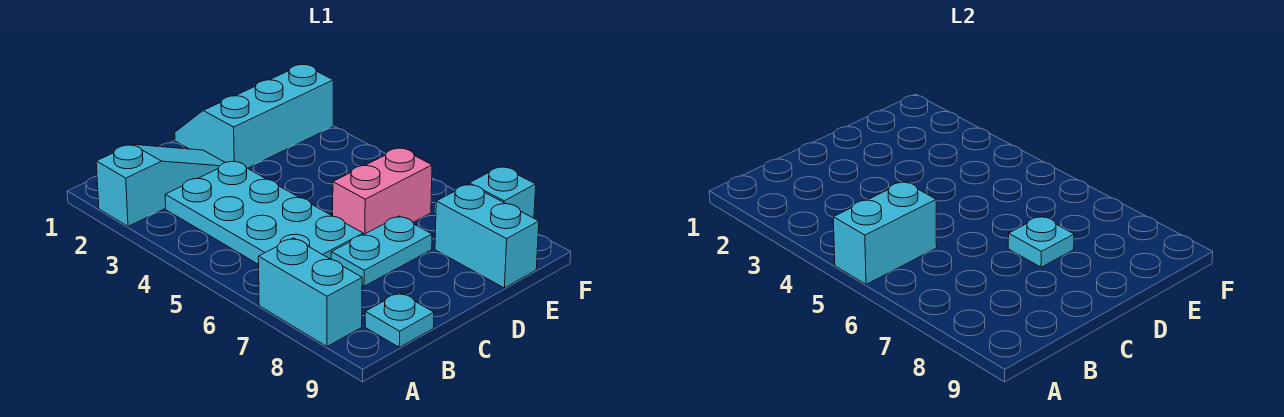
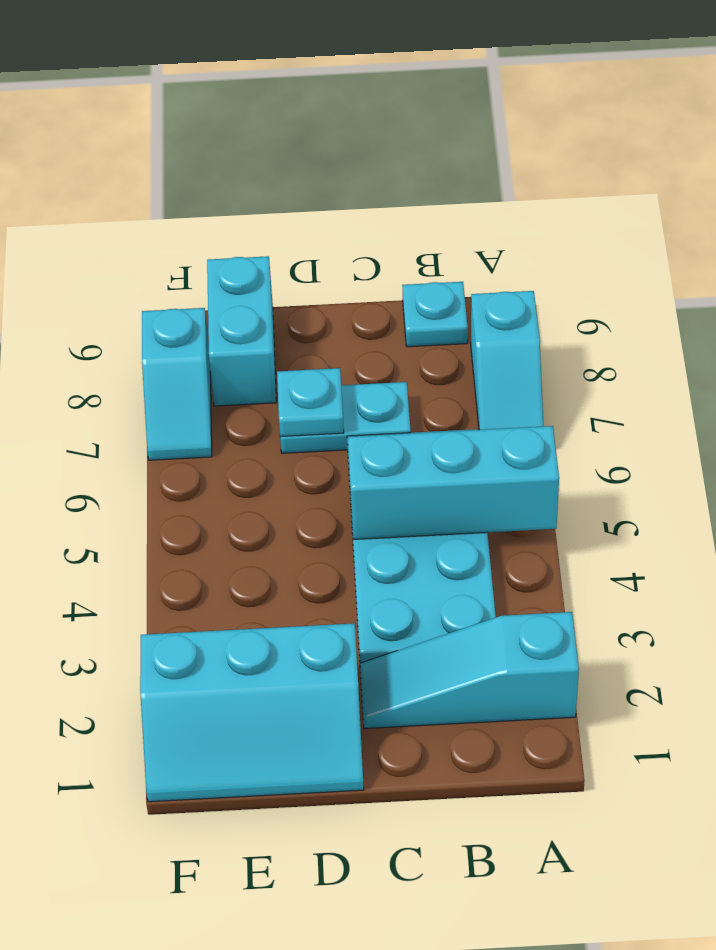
cyan 1x2 brick [833,182,937,284] -> cyan 1x3 brick [348,426,559,539]
cyan 1x2 brick [258,238,362,347] -> cyan 1x2 slope [471,291,544,430]
pink 1x2 brick [333,148,432,235] -> none

